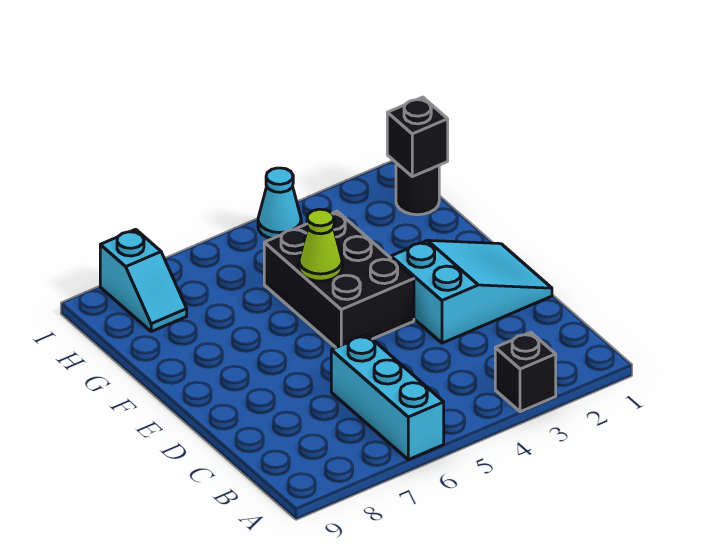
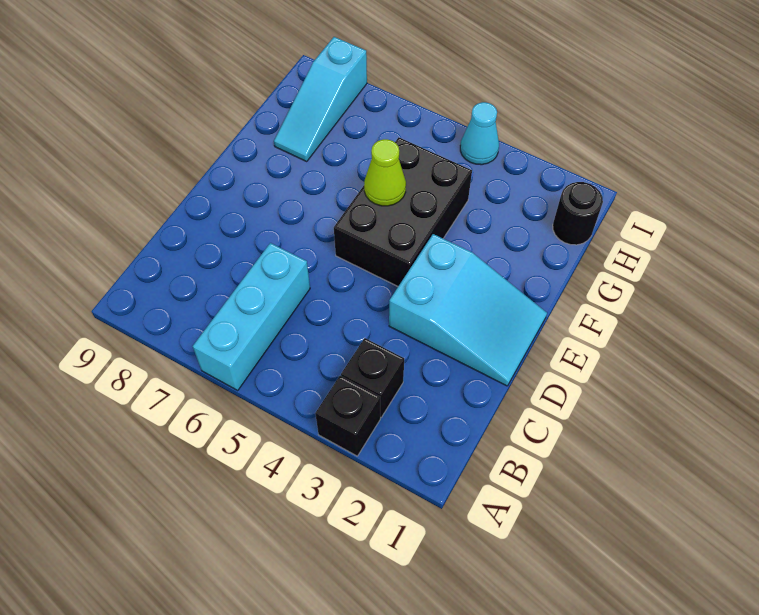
black 1x1 brick [387,97,448,177] -> black 1x1 brick moved to [341,338,404,417]
cyan 1x2 slope [100,229,187,331] -> cyan 1x3 slope [274,37,367,161]

